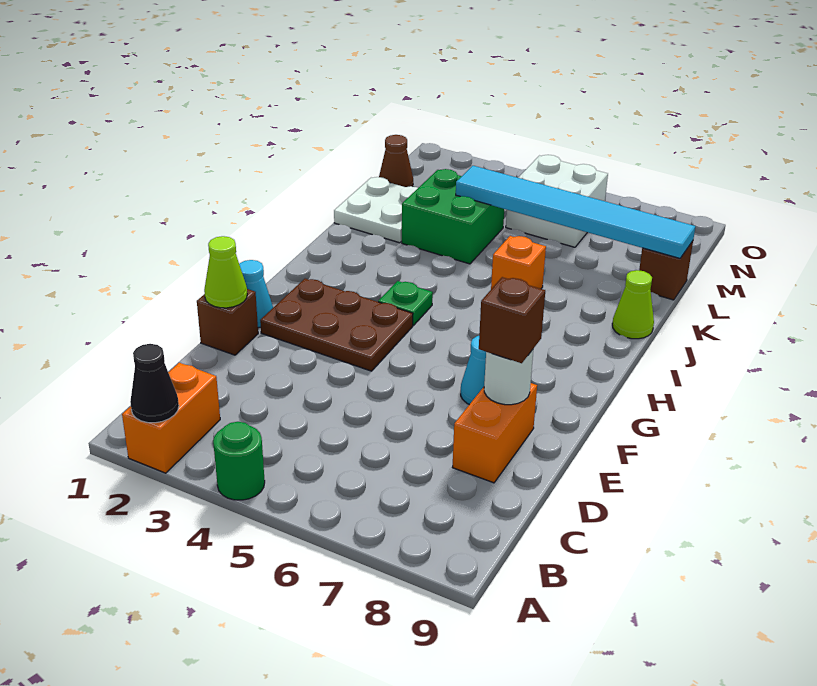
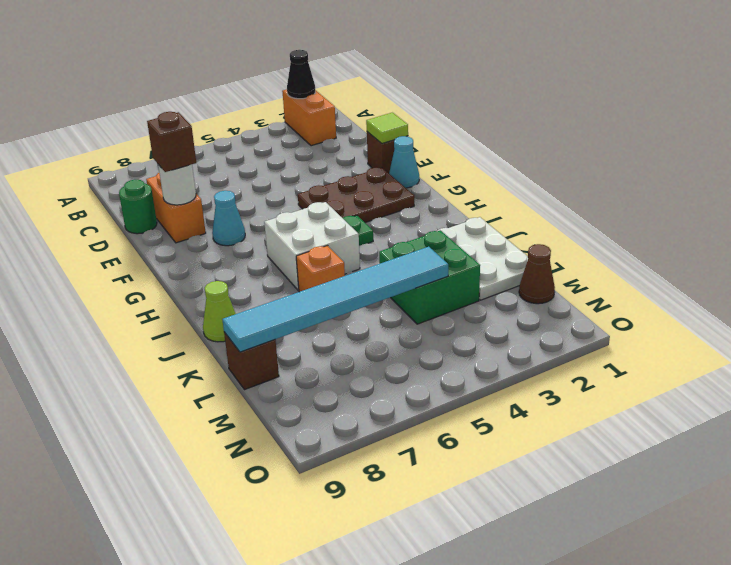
green 1x1 round brick [213,422,265,500] -> green 1x1 round brick moved to [119,180,157,234]
lime 1x1 cone [204,236,247,308] -> lime 1x1 tile [366,113,408,144]
white 2x2 plate [334,177,418,243] -> white 2x3 plate [437,217,528,300]
white 2x2 brick [506,155,608,247] -> white 2x2 brick moved to [264,202,360,291]

